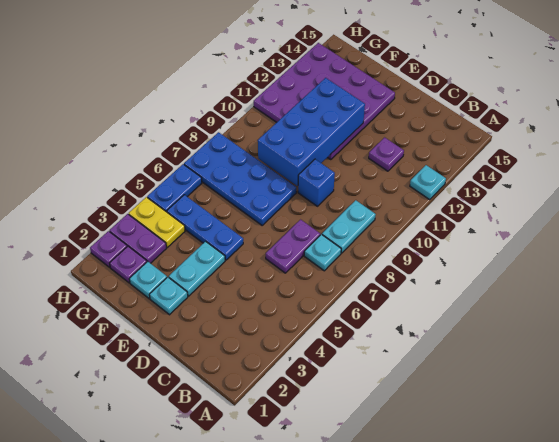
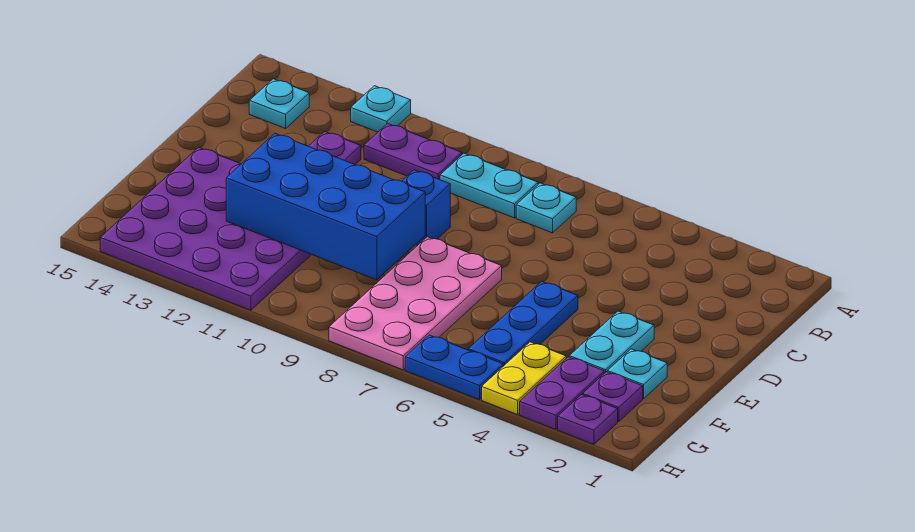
purple 1x2 plate [266,220,320,273] -> purple 1x2 plate moved to [364,123,462,180]
cyan 1x1 plate [149,277,188,315] -> cyan 1x1 plate moved to [249,79,309,129]
cyan 1x2 plate [169,241,225,296] -> cyan 1x2 plate turned to [569,311,654,373]
blue 2x4 plate [184,132,296,225] -> pink 2x4 plate [329,237,502,370]

